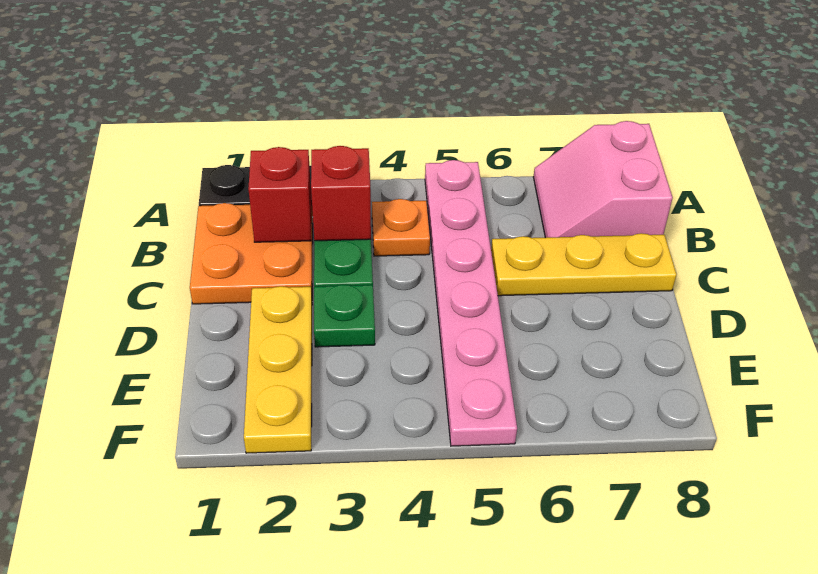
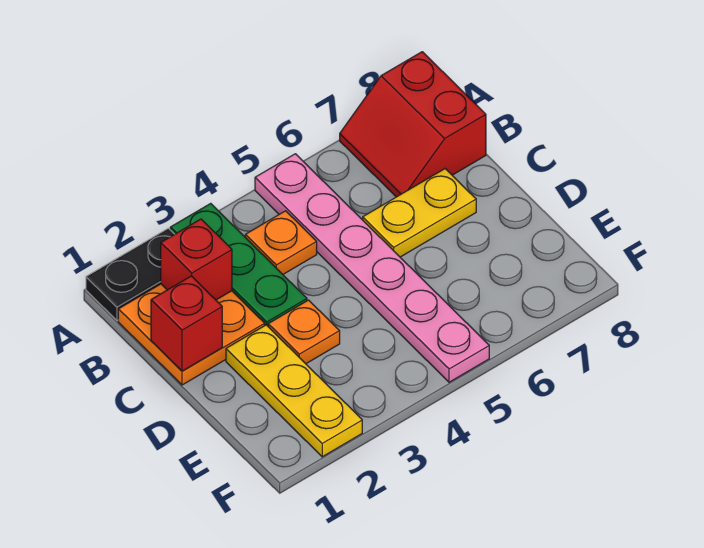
pink 2x2 slope [533,121,673,238] -> red 2x2 slope [340,52,486,197]
red 1x1 brick [311,146,371,241] -> red 1x1 brick moved to [151,276,222,371]
yellow 1x3 plate [491,233,677,296] -> yellow 1x2 plate [363,169,476,257]
green 1x1 plate [314,285,375,347] -> orange 1x1 plate [268,300,340,364]

